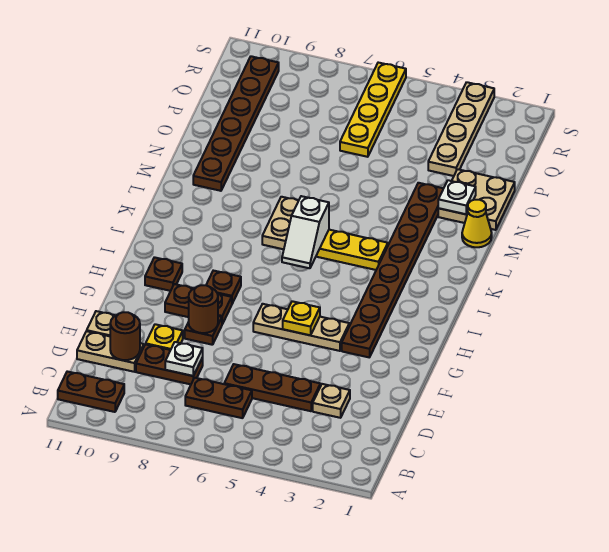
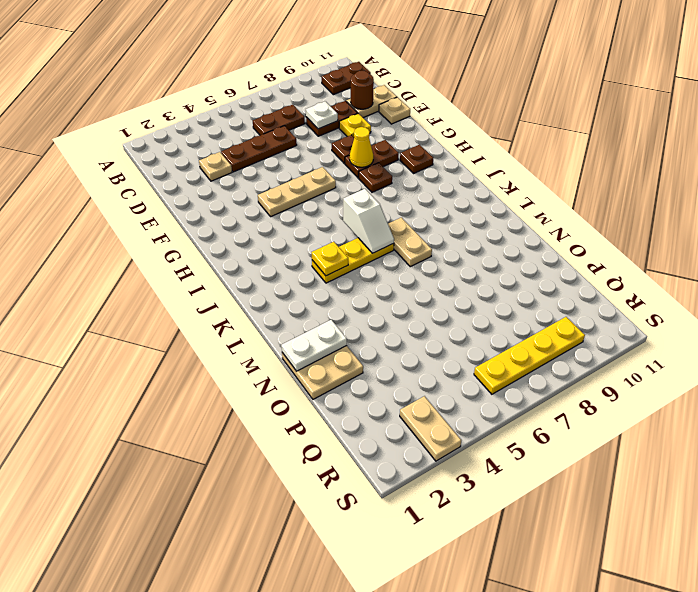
brown 1x1 round brick [189,285,218,333] -> none
brown 1x8 plate [342,183,443,357] -> none
yellow 1x1 plate [283,301,320,335] -> yellow 1x1 plate moved to [312,242,348,276]
white 1x2 slope [282,196,329,268] -> white 1x2 slope turned to [343,189,394,253]
yellow 1x1 cone [462,200,492,247] -> yellow 1x1 cone moved to [350,127,373,167]
brown 1x6 plate [193,56,279,191] -> none
white 1x1 plate [438,180,476,214] -> white 1x2 plate [281,320,347,371]
tan 1x4 plate [428,82,494,176] -> tan 1x2 plate [400,396,461,461]
yellow 1x4 plate [340,63,406,157] -> yellow 1x4 plate turned to [474,317,585,394]

